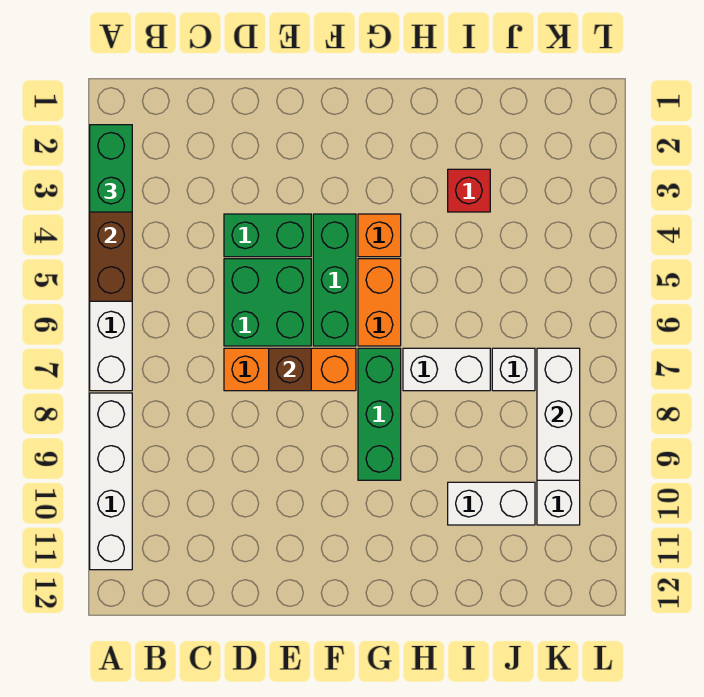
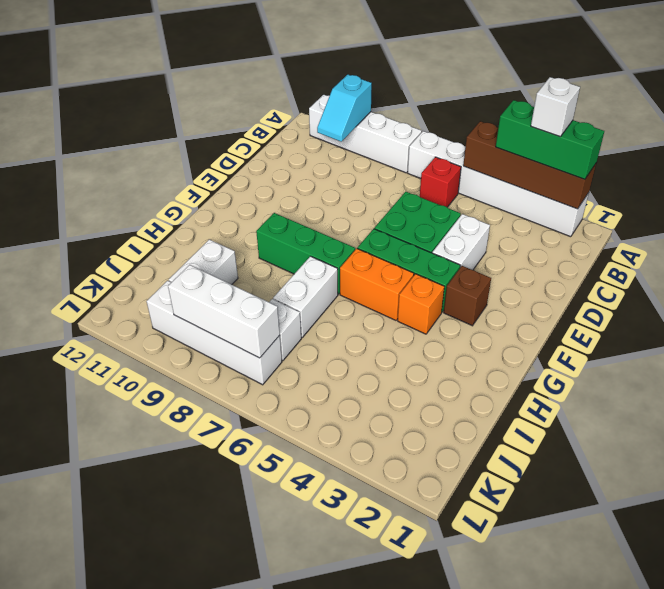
green 1x2 brick [90,125,132,212] -> green 1x3 brick [496,100,604,179]
none -> white 1x1 brick [531,77,580,137]
none -> cyan 1x2 slope [317,74,372,141]
green 1x2 brick [224,214,311,257] -> white 1x2 brick [432,214,490,270]
orange 1x3 brick [224,348,356,391] -> none
brown 1x1 brick [269,348,311,391] -> brown 1x1 brick moved to [444,266,491,326]
red 1x1 brick [448,169,490,212] -> red 1x1 brick moved to [420,157,461,207]

